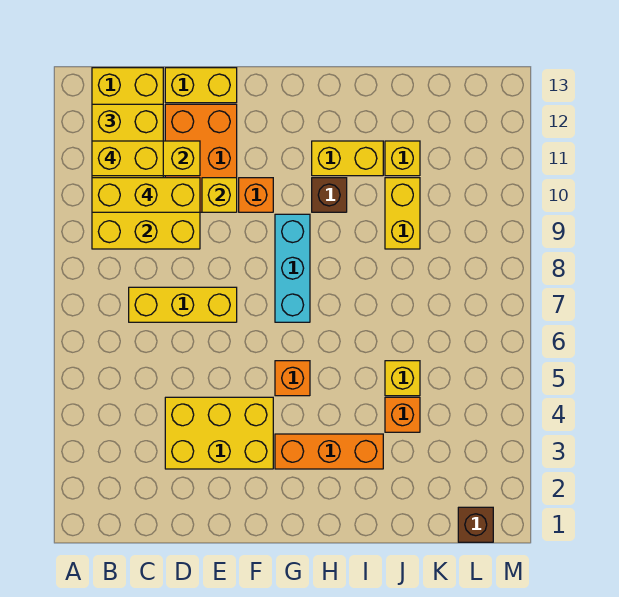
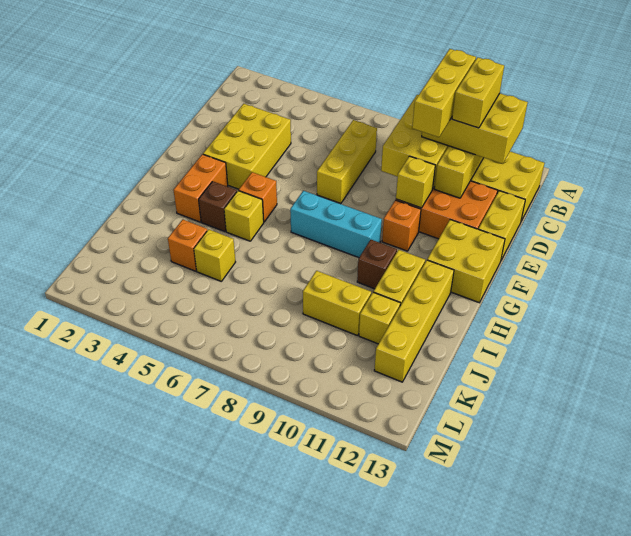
none -> yellow 2x2 brick [427,220,505,303]
orange 1x3 brick [275,434,383,469] -> orange 1x2 brick [174,154,228,222]
none -> yellow 1x1 brick [224,191,264,241]
none -> yellow 1x4 brick [374,260,454,382]
brown 1x1 brick [458,507,493,542] -> brown 1x1 brick moved to [199,181,237,232]

